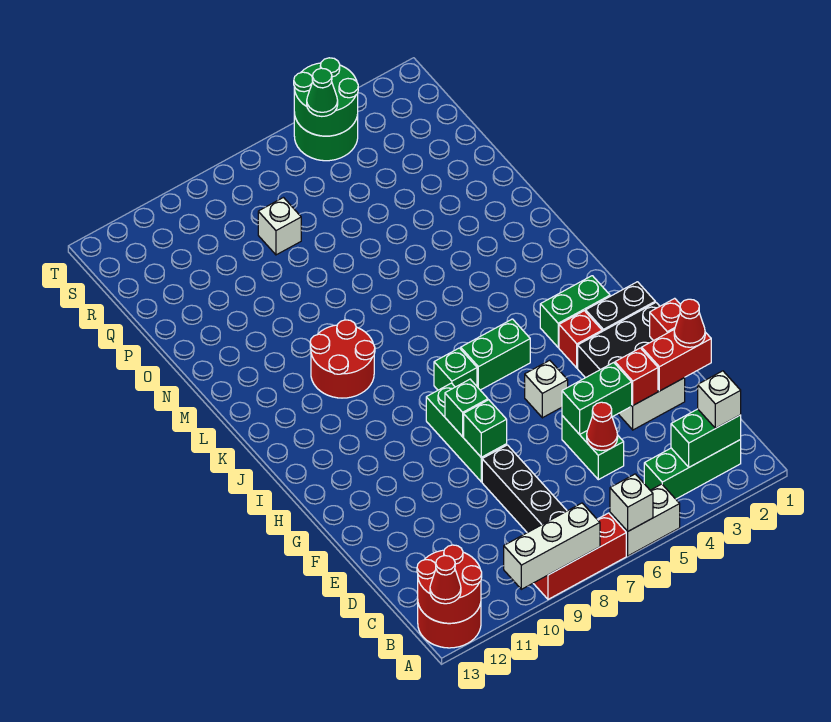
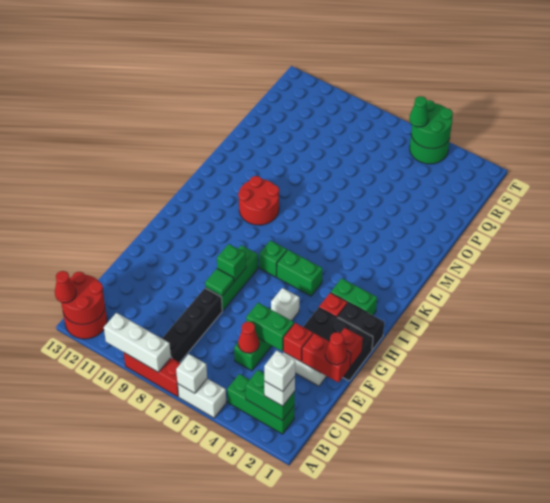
green 1x1 brick [464,400,507,457] -> green 1x1 tile [205,269,234,296]
white 1x1 brick [258,198,301,255] -> white 1x1 brick moved to [264,351,295,391]

